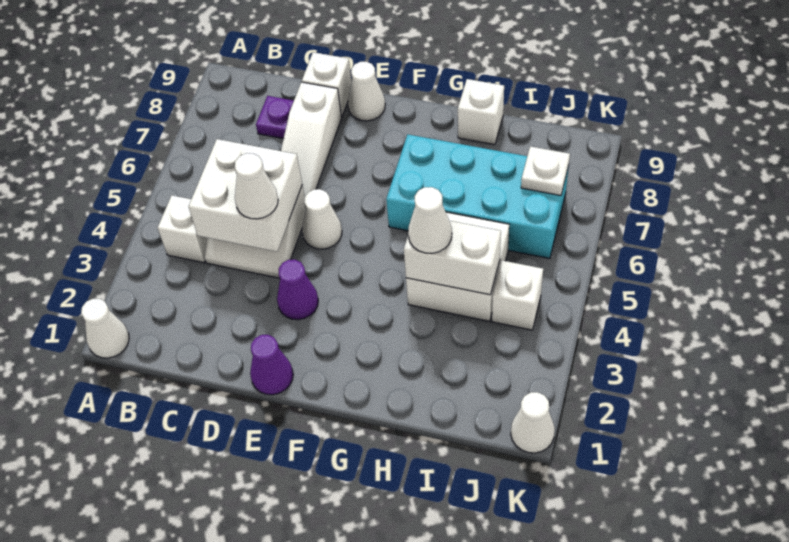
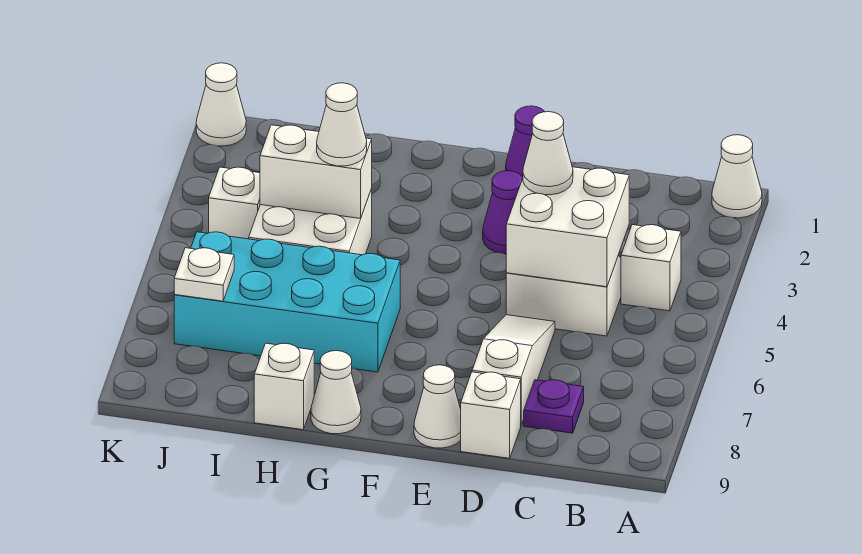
white 1x1 cone [302,189,342,249] -> white 1x1 cone moved to [311,351,361,434]

